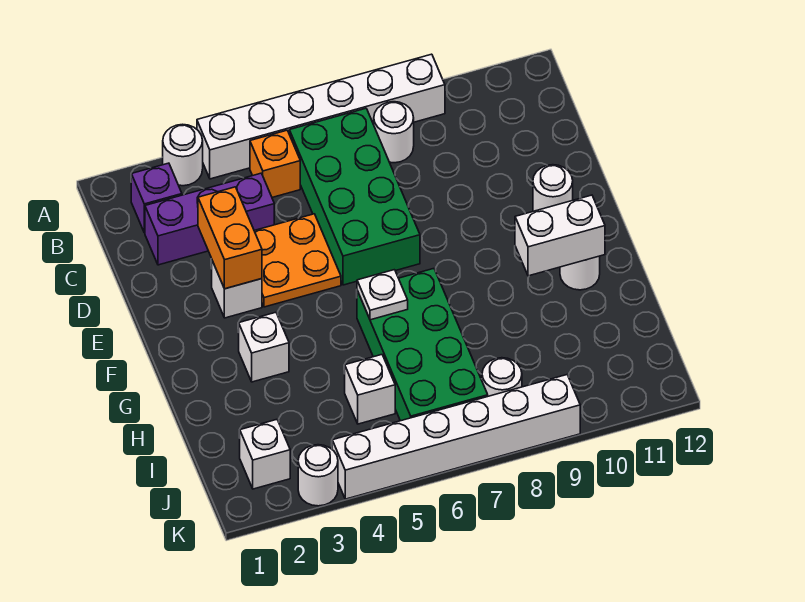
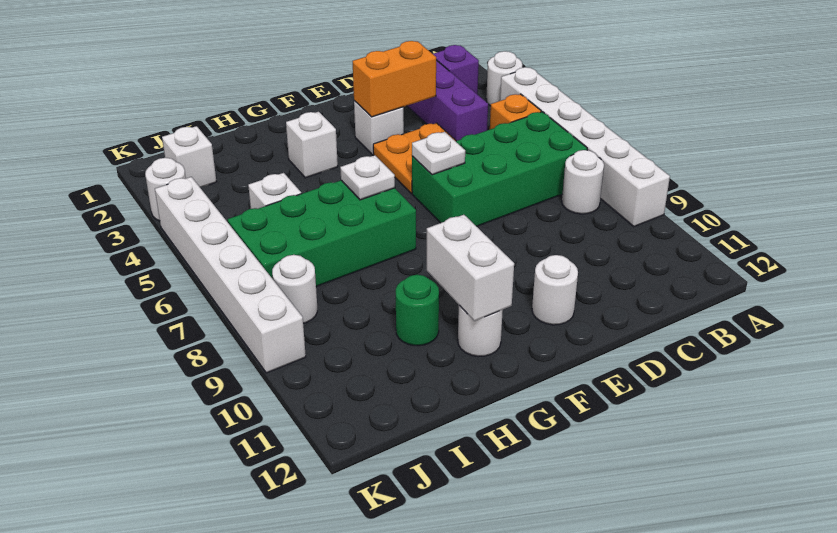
none -> white 1x1 plate [412,132,465,175]
none -> green 1x1 round brick [396,275,439,346]

